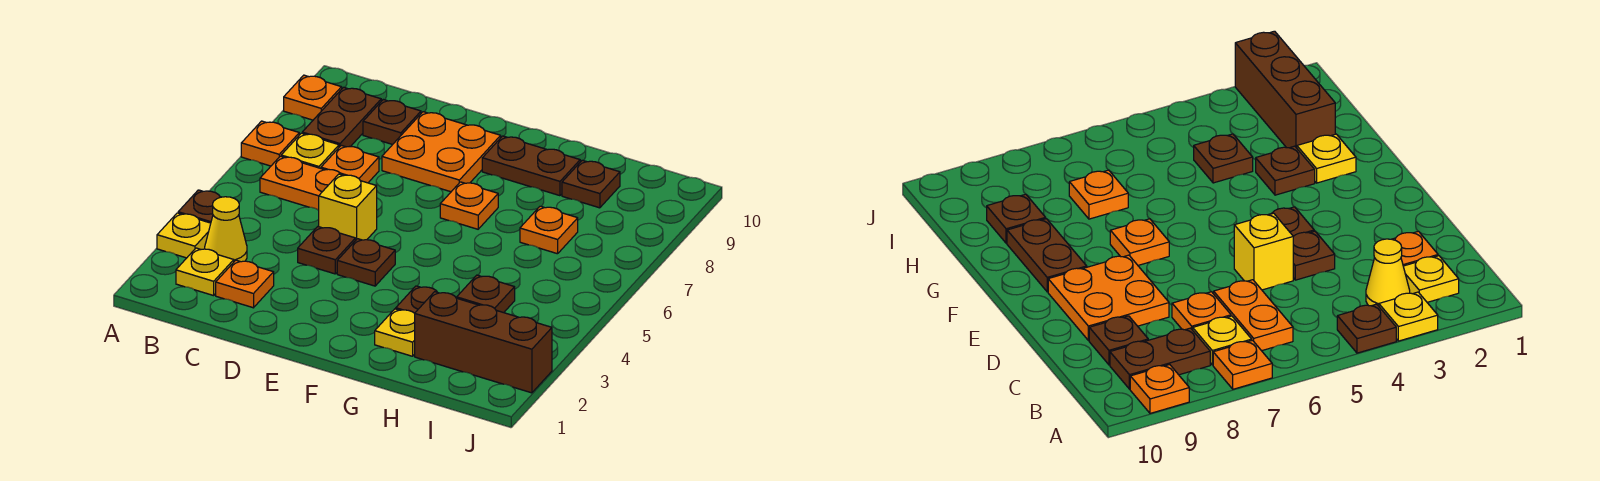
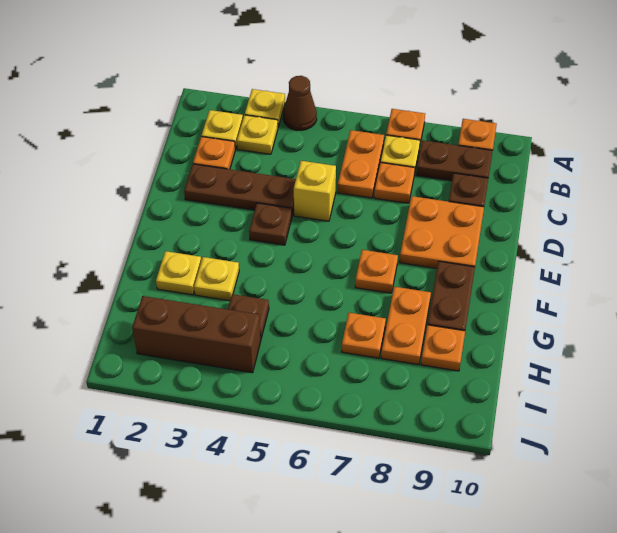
brown 1x1 plate [178,190,220,223] -> brown 1x1 cone [283,76,317,130]
yellow 1x1 cone [205,197,247,262] -> yellow 1x1 plate [237,115,278,154]
brown 1x1 plate [298,227,355,274] -> brown 1x3 plate [184,164,296,215]
brown 1x1 plate [396,286,437,313] -> yellow 1x1 plate [194,257,239,301]
none -> orange 1x2 plate [381,287,431,365]
brown 1x3 brick [415,292,552,393] -> brown 1x3 brick turned to [132,296,261,373]
brown 1x1 plate [562,160,620,208] -> orange 1x1 plate [421,325,465,371]

